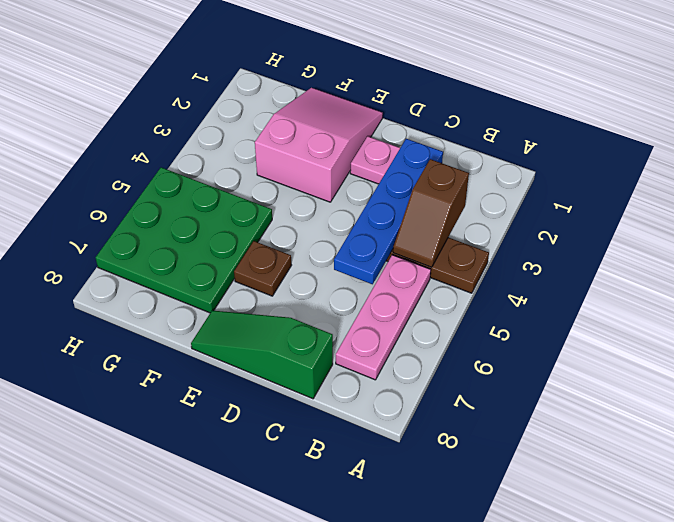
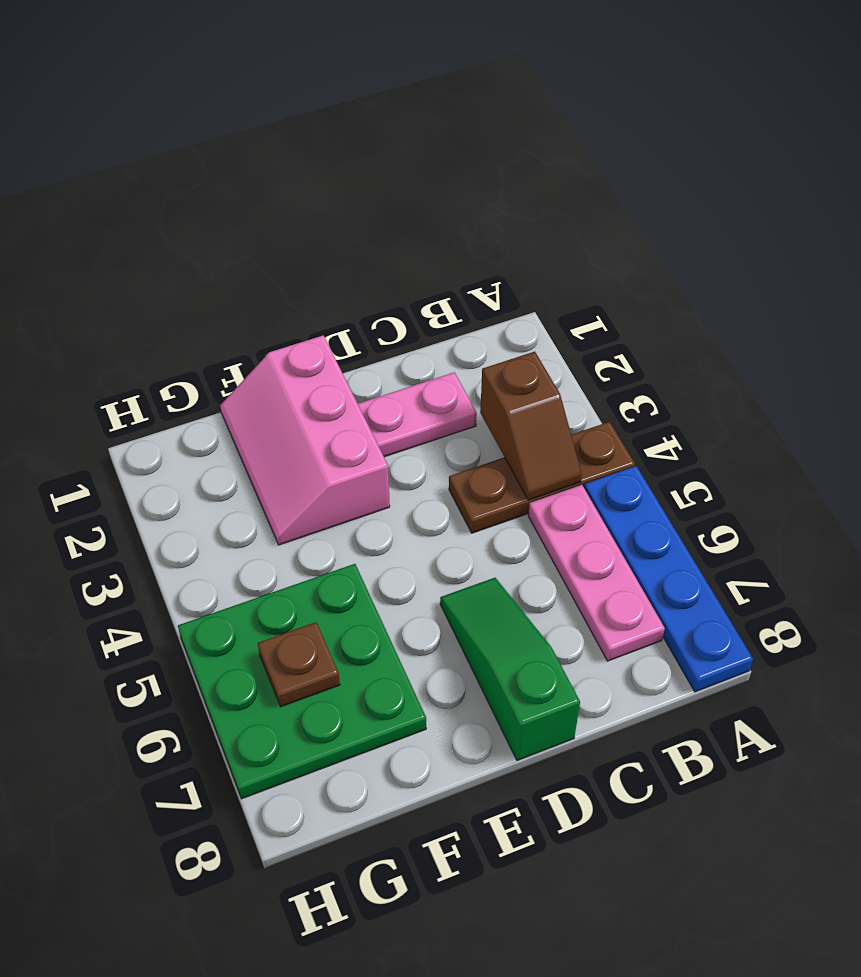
blue 1x4 plate [334,139,443,284] -> blue 1x4 plate moved to [584,466,753,692]
green 1x3 slope [191,311,333,399] -> green 1x3 slope turned to [440,578,580,760]
pink 2x3 slope [255,88,383,202] -> pink 2x3 slope turned to [220,335,390,545]
brown 1x1 plate [234,241,292,296] -> brown 1x1 plate moved to [258,622,340,707]

